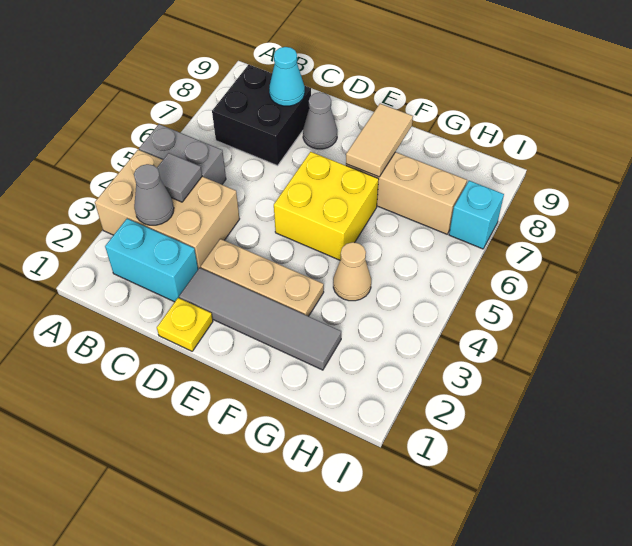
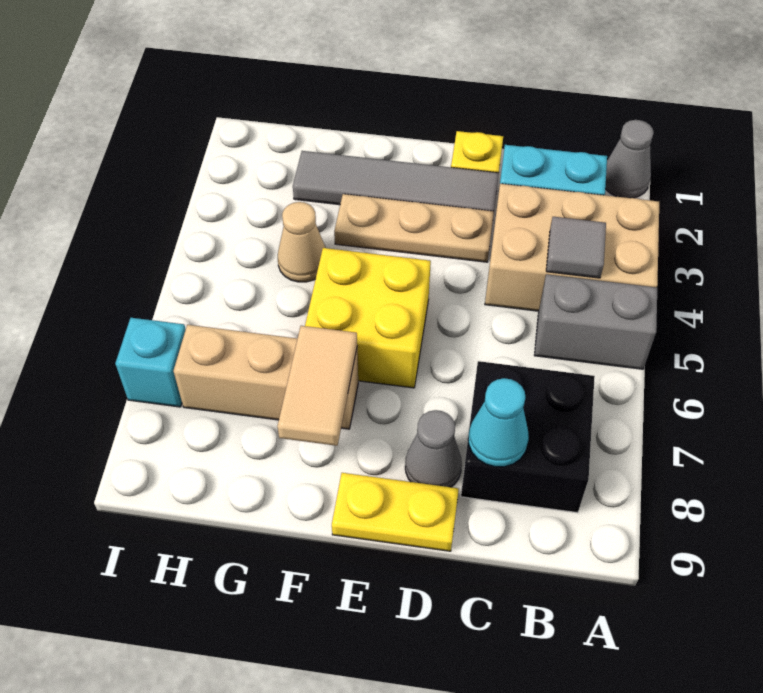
grey 1x1 cone [134,164,174,225] -> grey 1x1 cone moved to [605,120,654,198]
none -> yellow 1x2 plate [332,473,459,551]

